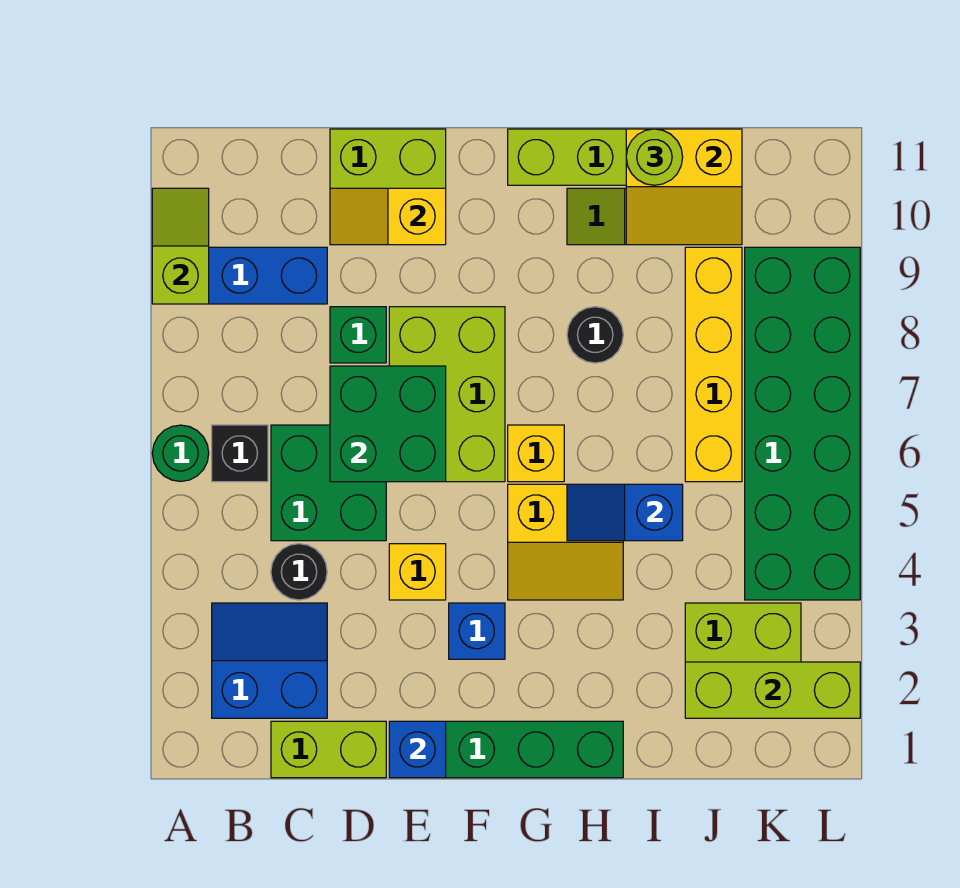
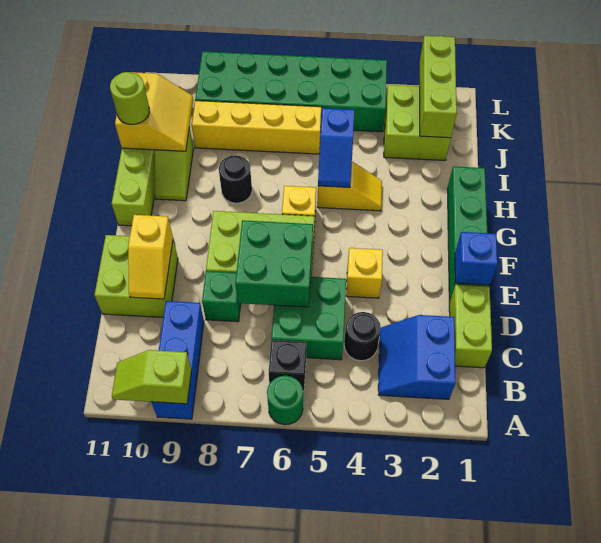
blue 1x1 brick [449,603,505,659] -> none
yellow 2x2 slope [508,484,623,600] -> yellow 1x2 slope [317,162,382,211]

